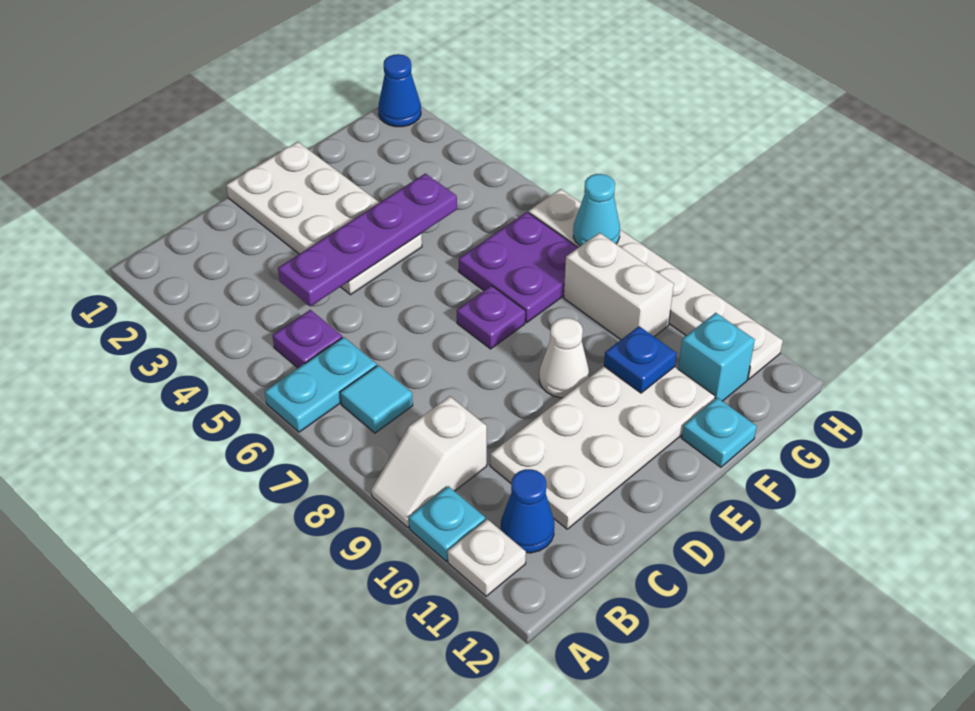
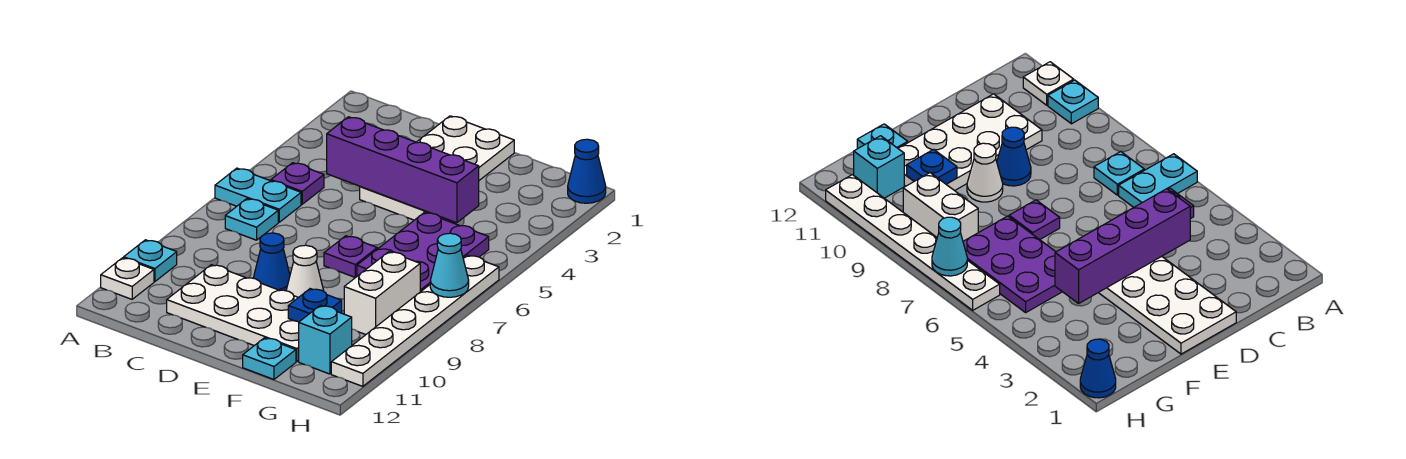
white 1x2 slope [371,396,487,527] -> none
cyan 1x1 tile [340,365,413,433] -> cyan 1x1 plate [225,199,278,240]
blue 1x1 cone [501,469,554,553] -> blue 1x1 cone moved to [254,233,290,291]
purple 1x4 plate [278,173,457,306] -> purple 1x4 brick [327,117,479,223]
purple 2x2 plate [459,212,578,323] -> purple 2x3 plate [357,212,489,292]

